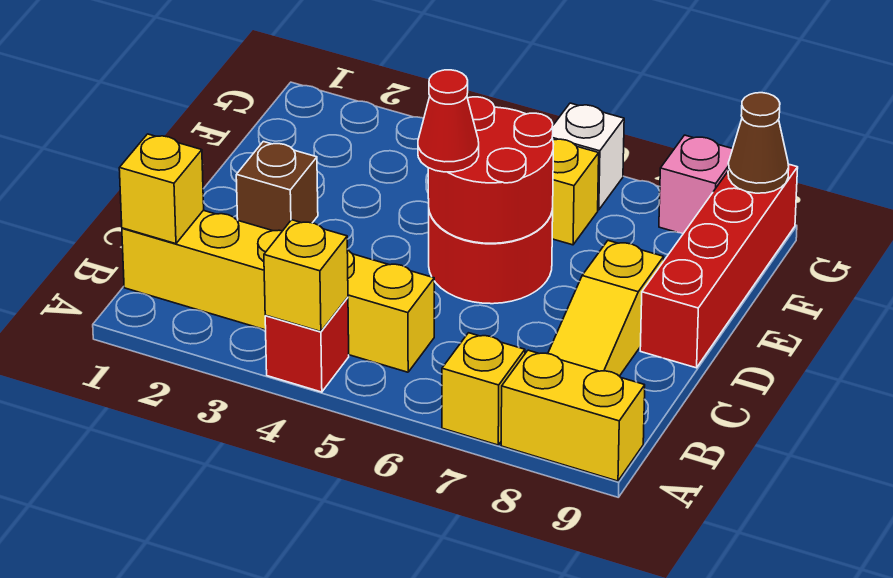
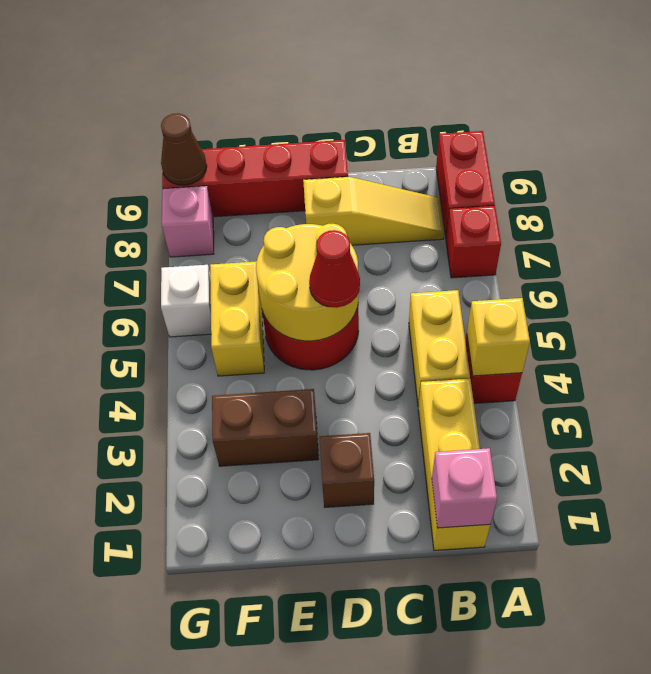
yellow 1x1 brick [442,333,525,445] -> red 1x1 brick [446,206,501,278]
yellow 1x2 brick [501,350,645,481] -> red 1x2 brick [436,131,495,237]
yellow 1x1 brick [119,134,204,244] -> pink 1x1 brick [432,448,497,528]
red 2x2 round brick [428,97,554,243] -> yellow 2x2 round brick [256,224,358,341]
none -> brown 1x2 brick [212,389,319,466]

